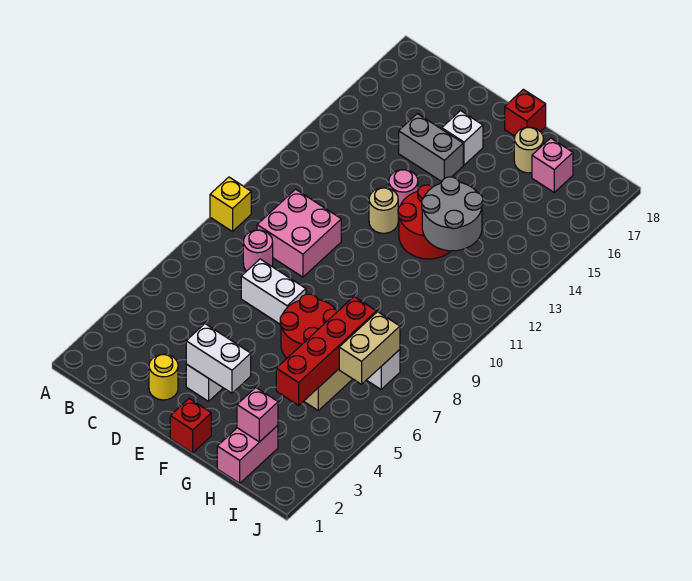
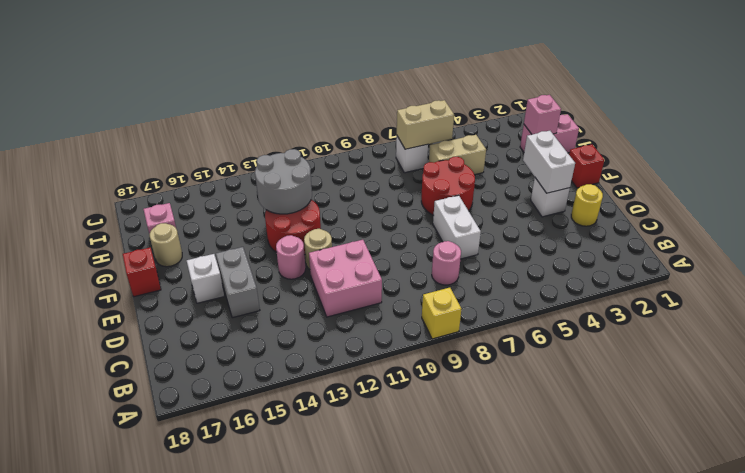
pink 2x2 brick [257,189,341,277] -> pink 2x2 brick moved to [309,240,382,317]
red 1x4 brick [276,297,376,405] -> none

